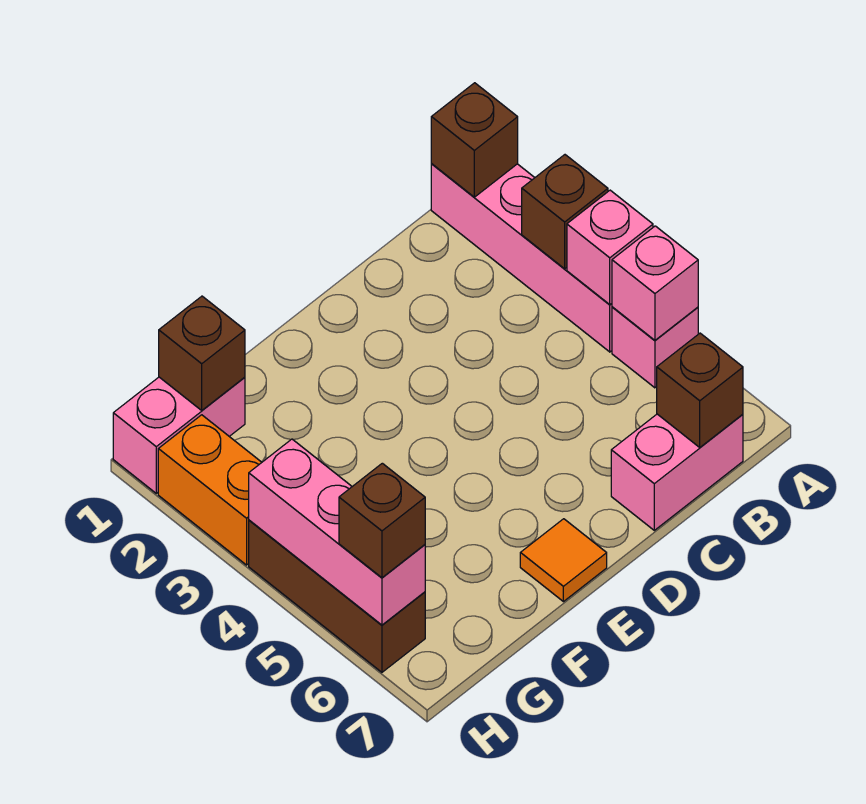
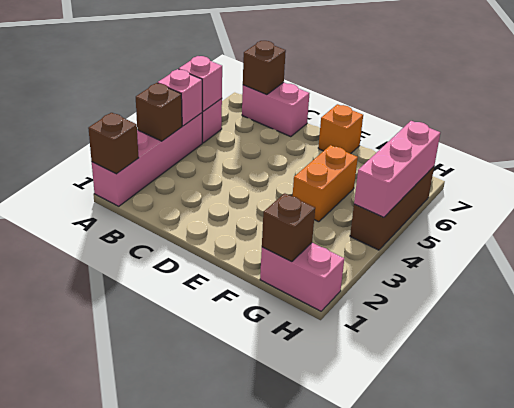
orange 1x1 tile [520,519,607,602] -> orange 1x1 brick [318,104,363,154]
orange 1x2 brick [158,415,262,565] -> orange 1x2 brick moved to [293,145,358,222]
brown 1x1 brick [339,463,425,578] -> none

